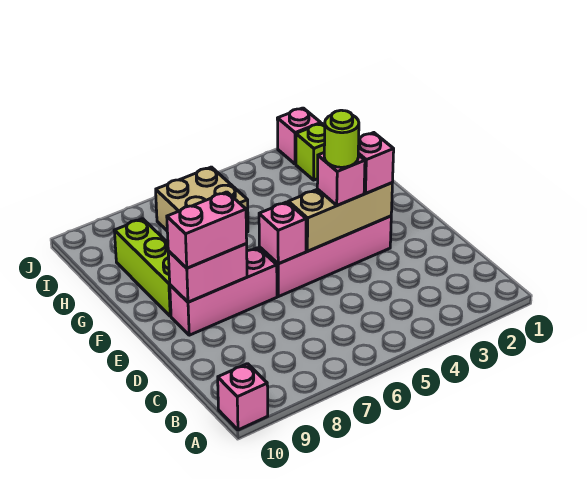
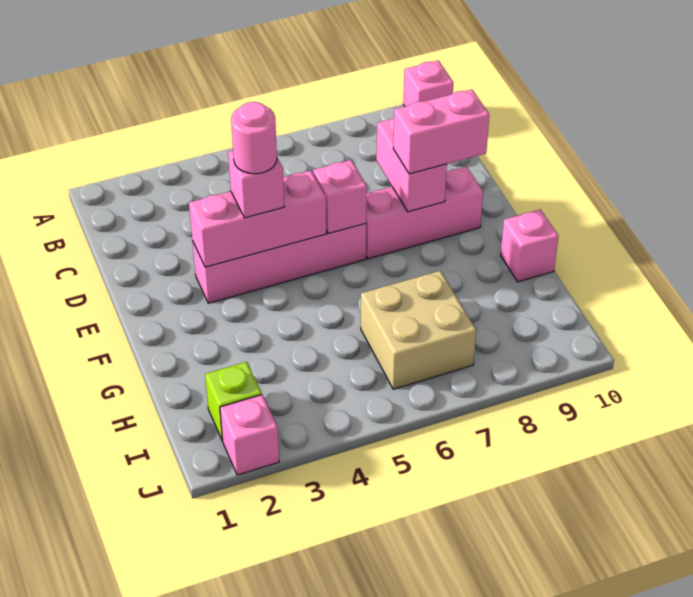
tan 1x3 brick [288,183,392,251] -> pink 1x3 brick [189,171,326,267]
pink 1x1 brick [358,133,394,193] -> pink 1x1 brick moved to [501,209,558,282]
lime 1x1 round brick [324,110,359,167] -> pink 1x1 round brick [231,102,277,174]
pink 1x2 brick [168,244,247,302] -> pink 1x2 brick turned to [376,118,447,212]
lime 1x3 brick [114,219,171,316] -> none

